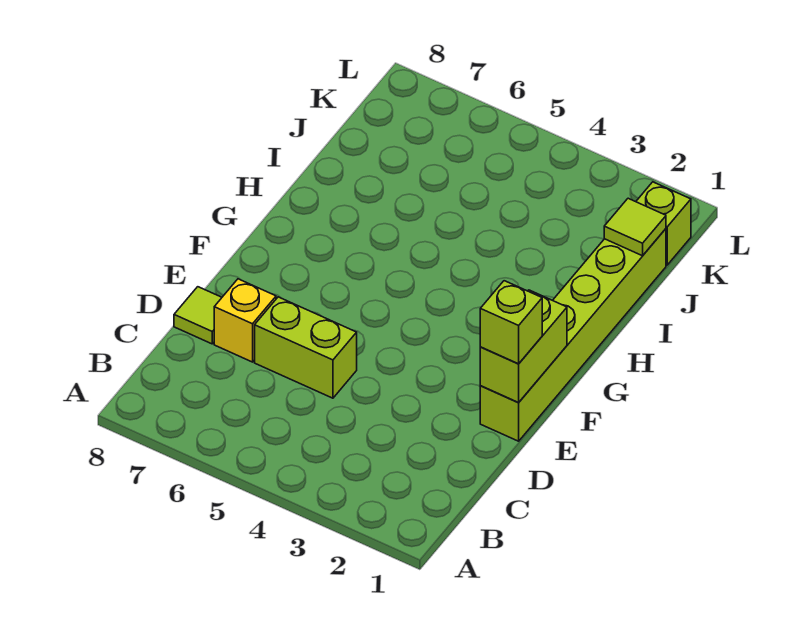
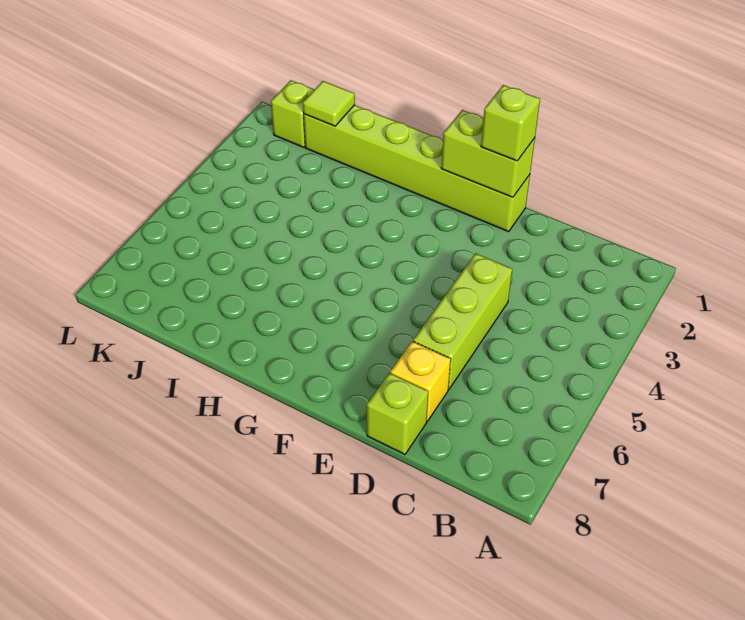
lime 1x2 brick [255,297,357,398] -> lime 1x3 brick [413,253,512,389]
lime 1x1 tile [174,287,222,344] -> lime 1x1 brick [367,373,428,454]

